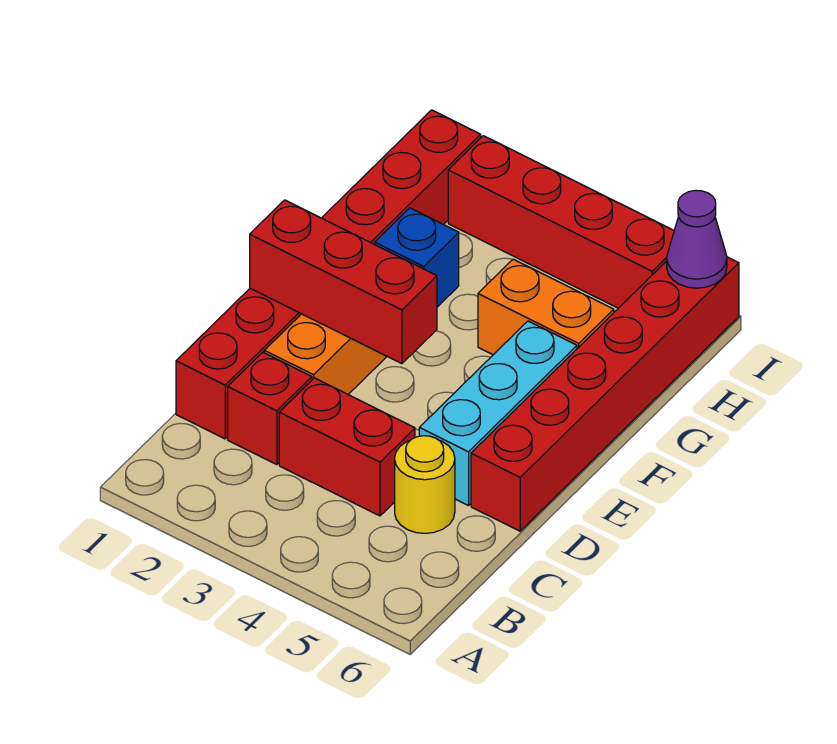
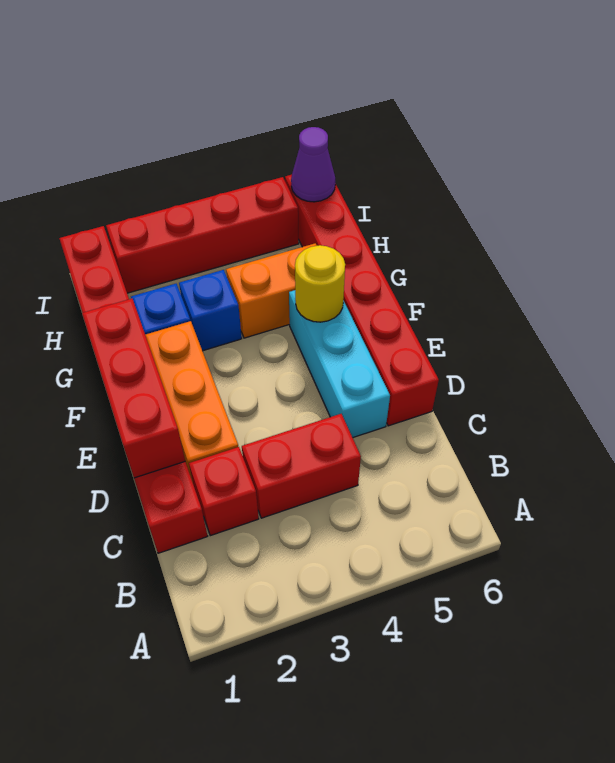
yellow 1x1 round brick [395,436,455,533] -> yellow 1x1 round brick moved to [295,245,345,322]
red 1x3 brick [250,200,437,364] -> red 1x3 brick turned to [82,299,185,478]
none -> blue 1x1 brick [179,270,242,351]

